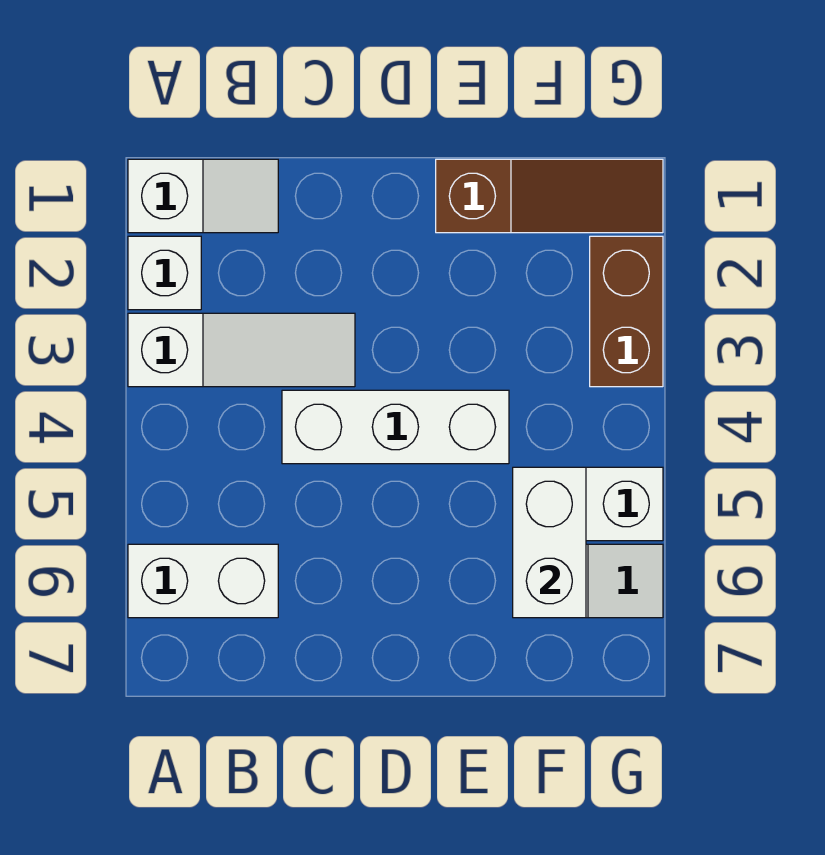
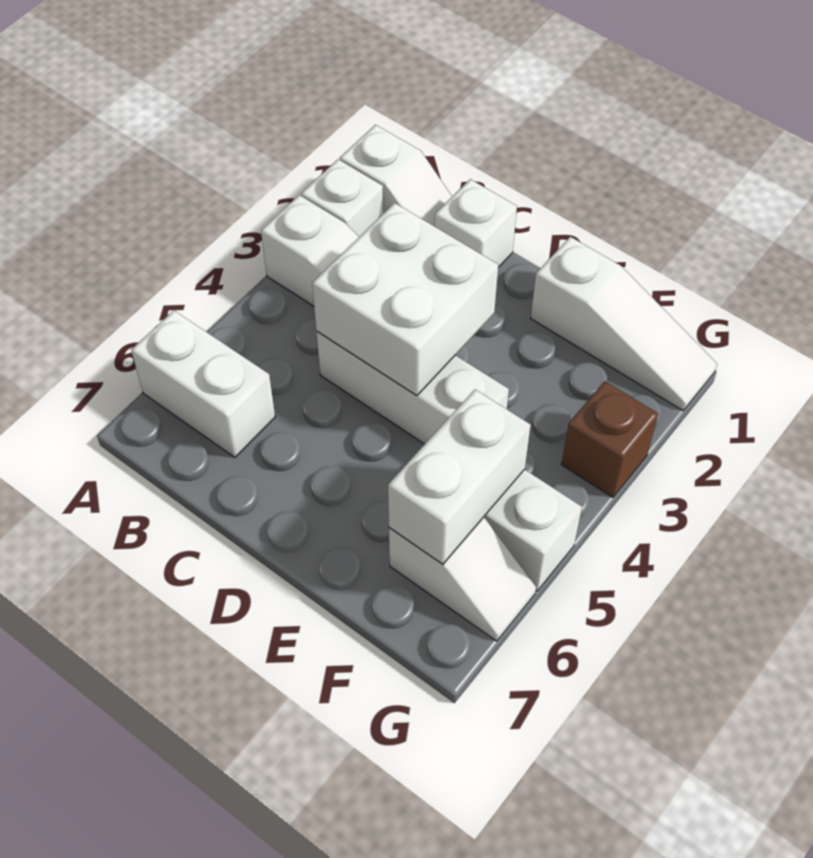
none -> white 1x1 brick [435,179,517,267]
none -> white 2x2 brick [312,203,498,396]
brown 1x3 slope [436,159,663,233] -> white 1x3 slope [531,237,717,411]
brown 1x2 brick [590,236,663,387] -> brown 1x1 brick [561,381,658,497]

